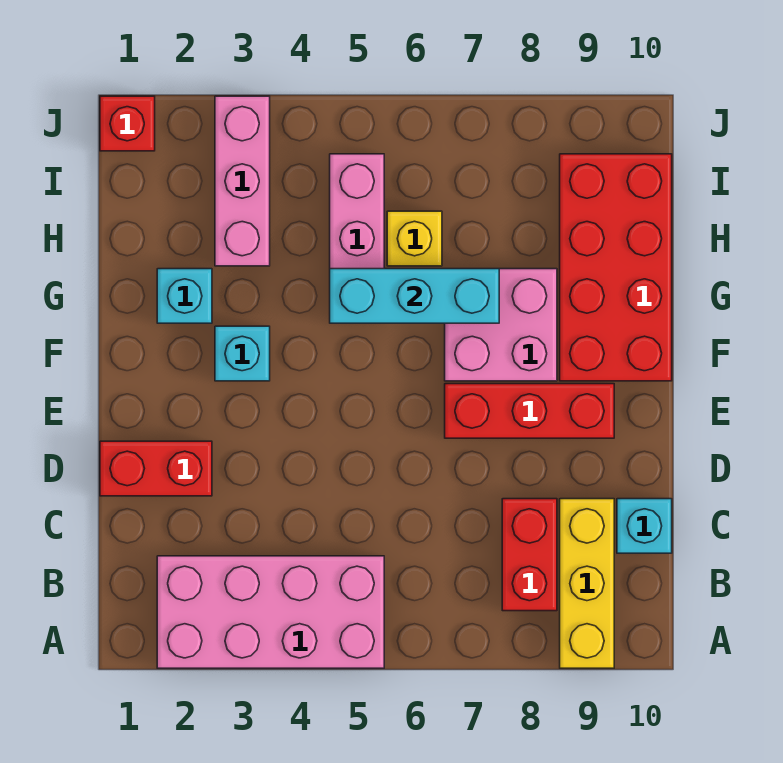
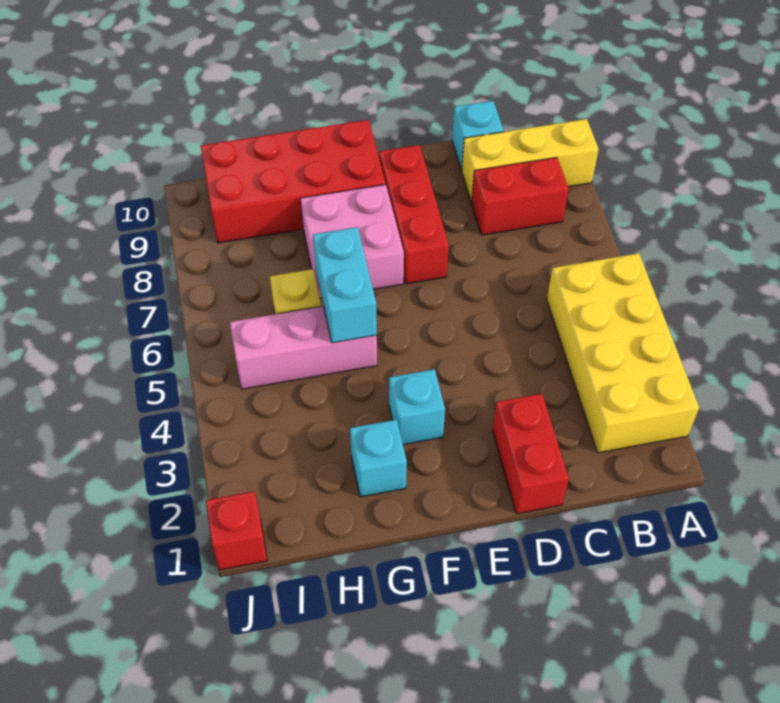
pink 2x4 brick [157,556,384,668] -> yellow 2x4 brick [547,253,699,453]
cyan 1x3 brick [330,269,499,323] -> cyan 1x2 brick [313,227,377,343]
pink 1x3 brick [215,96,270,266] -> none

